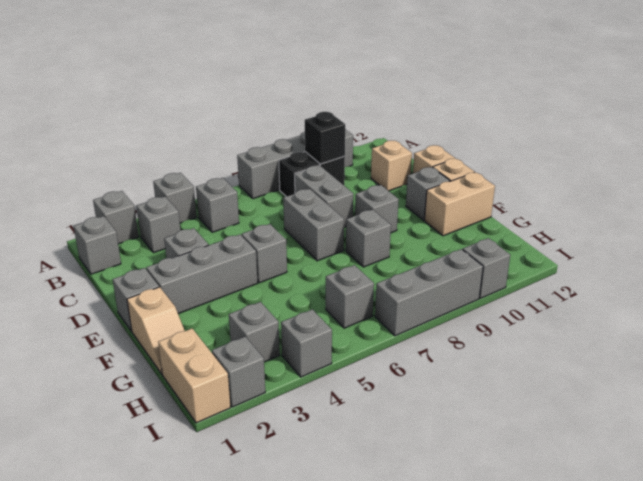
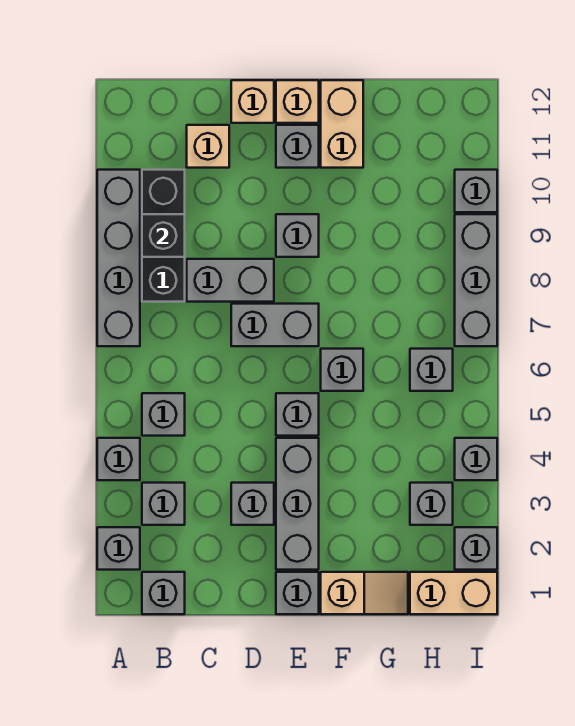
black 1x2 brick [279,152,345,197] -> black 1x3 brick [142,170,185,302]
grey 1x1 brick [346,210,391,267] -> grey 1x1 brick moved to [321,349,363,391]

